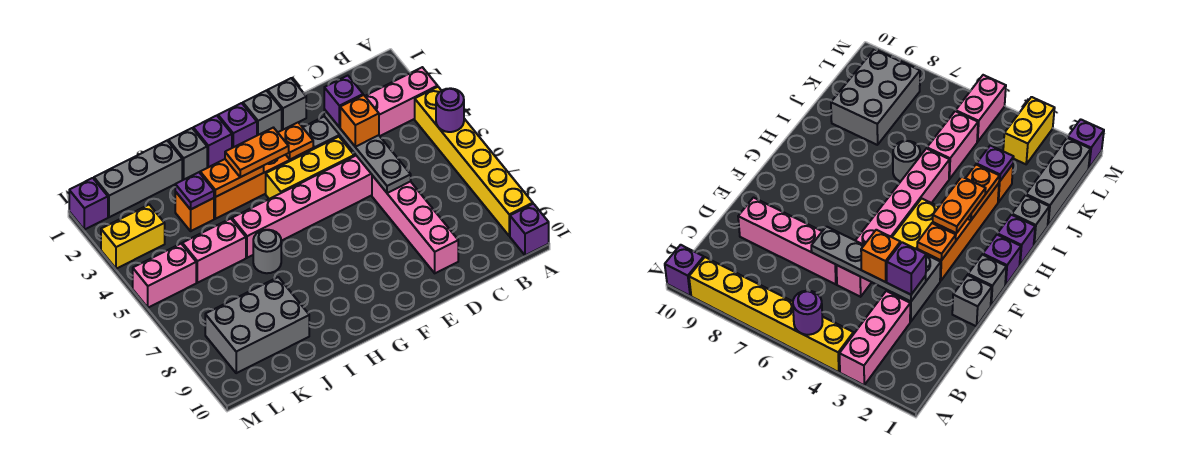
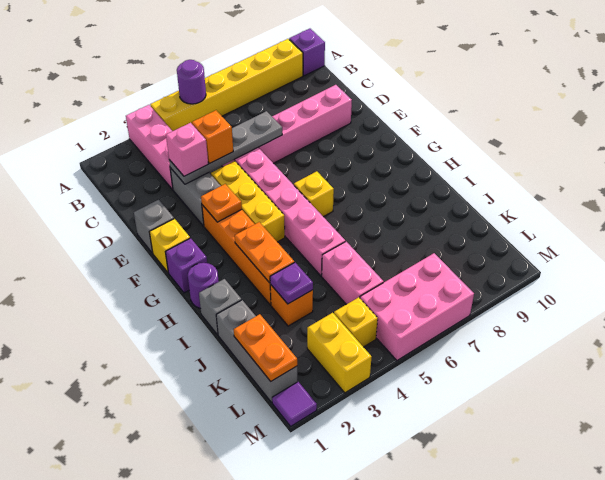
purple 1x1 brick [324,76,363,127] -> pink 1x1 brick [166,123,208,176]
grey 1x1 brick [243,91,282,135] -> yellow 1x1 brick [149,218,190,272]
orange 1x2 plate [225,128,289,177] -> orange 1x2 plate moved to [234,314,297,381]
none -> yellow 1x1 brick [294,171,334,217]
purple 1x1 brick [193,116,232,167] -> purple 1x1 round brick [188,263,219,309]
grey 1x1 round brick [253,230,281,273] -> none
grey 2x3 brick [205,277,309,373] -> none
none -> yellow 1x1 brick [334,297,378,347]
pink 1x2 brick [133,244,196,308] -> pink 2x3 brick [360,253,474,361]
purple 1x1 brick [69,178,108,230] -> purple 1x1 tile [272,382,317,426]

